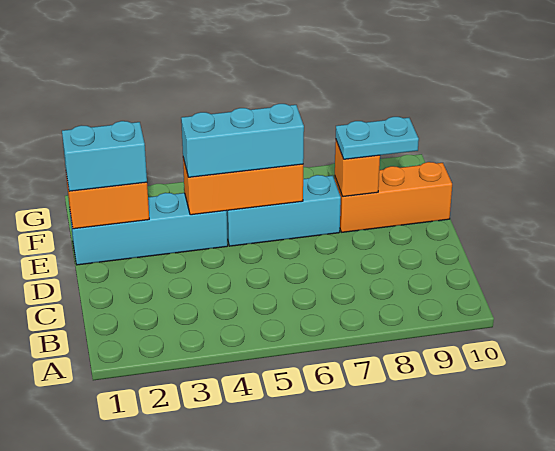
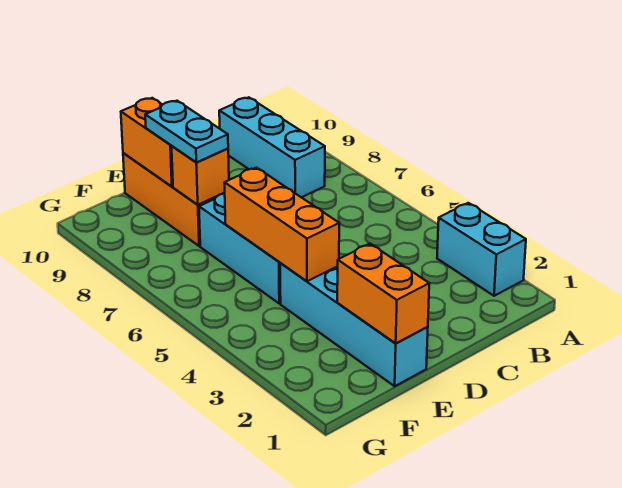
cyan 1x2 brick [62,121,147,192] -> cyan 1x2 brick moved to [437,203,526,296]
cyan 1x3 brick [181,104,304,177] -> cyan 1x3 brick moved to [219,97,325,197]
none -> orange 1x2 brick [121,98,173,187]

